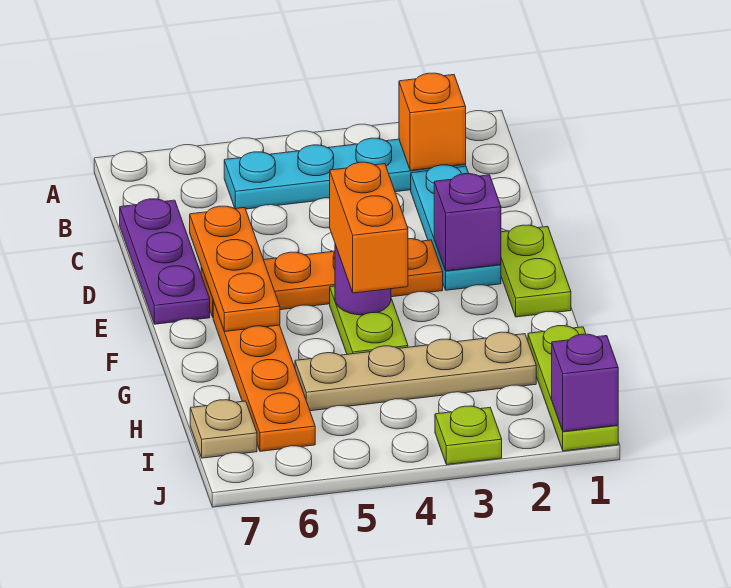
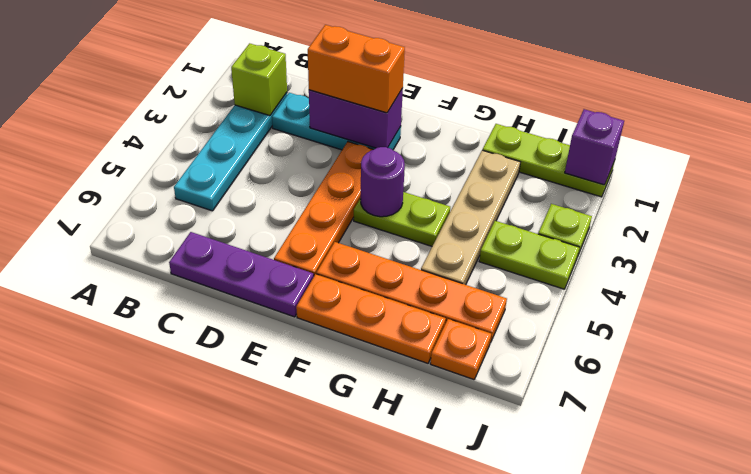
orange 1x1 brick [399,73,466,170] -> lime 1x1 brick [231,43,287,116]
orange 1x3 plate [190,206,280,332] -> orange 1x3 plate moved to [296,274,446,363]
lime 1x2 plate [501,225,571,317] -> lime 1x2 plate moved to [479,221,580,289]
purple 1x1 brick [434,174,501,271] -> purple 1x2 brick [309,89,403,148]
orange 1x2 brick [330,162,408,293] -> orange 1x2 brick moved to [308,25,405,113]
tan 1x1 plate [190,400,257,458] -> orange 1x1 plate [430,319,491,380]

